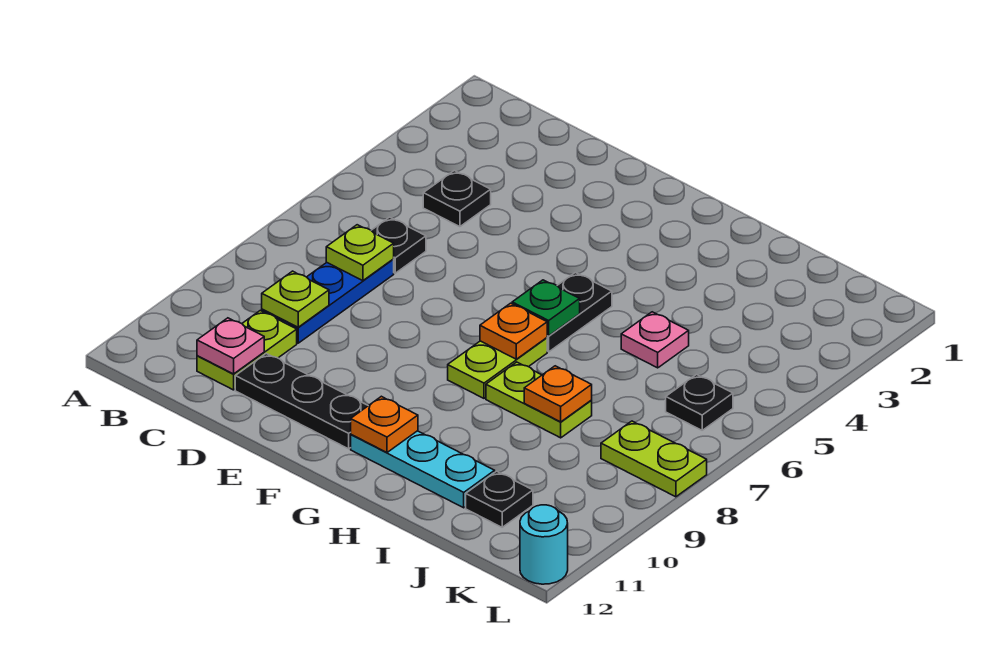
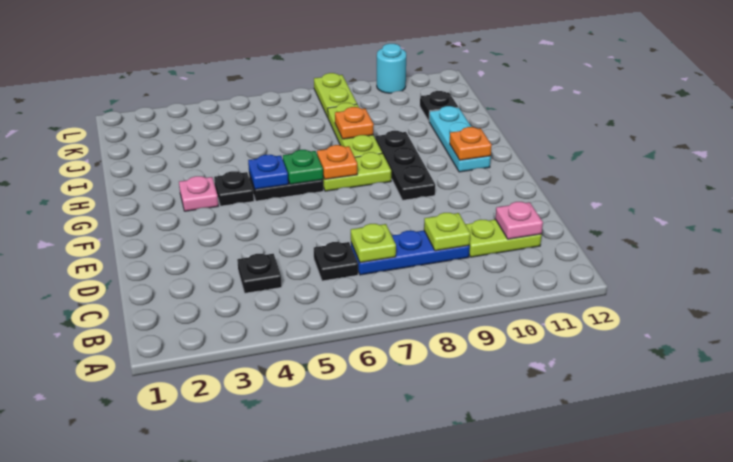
black 1x3 plate [235,354,368,449] -> black 1x3 plate moved to [375,131,435,200]
none -> blue 1x1 plate [248,155,288,189]
lime 1x2 plate [486,362,592,438] -> lime 1x3 plate [328,103,382,157]
pink 1x1 plate [621,312,689,368] -> pink 1x1 plate moved to [179,176,218,211]
black 1x1 plate [666,375,733,430] -> black 1x1 plate moved to [214,171,254,206]
cyan 1x1 round brick [520,505,568,584] -> cyan 1x1 round brick moved to [377,44,406,93]

